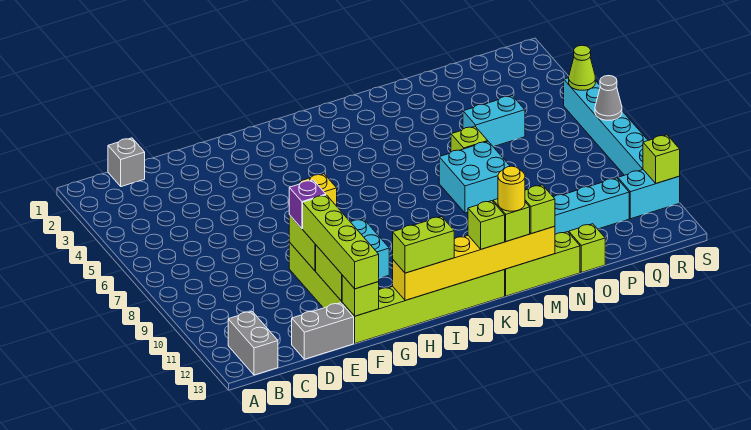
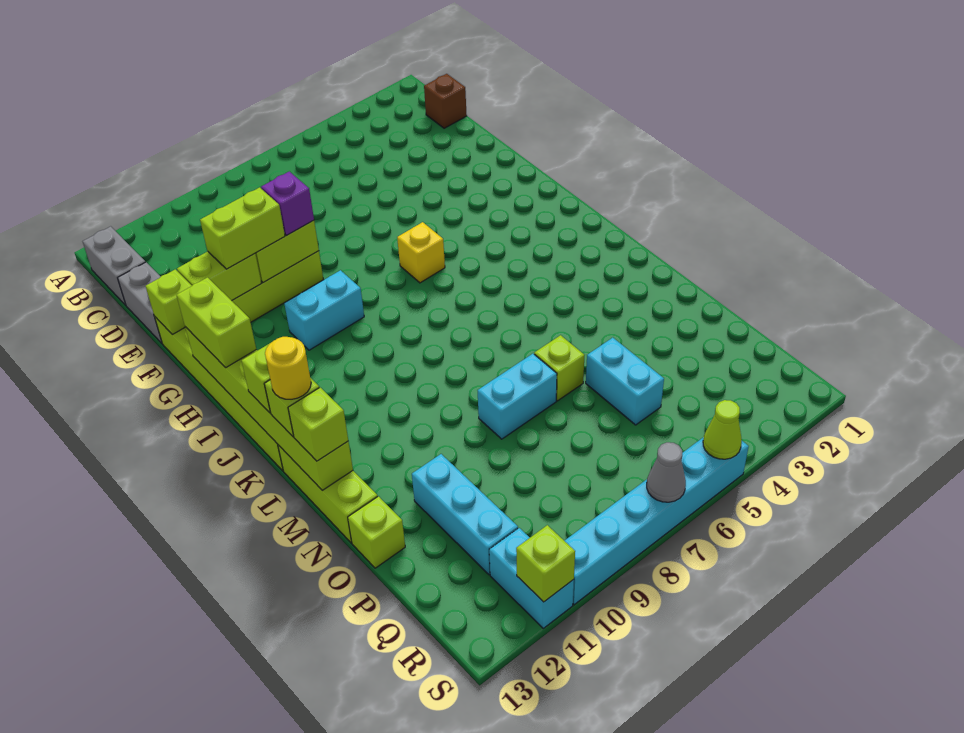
grey 1x2 brick [228,311,278,375] -> grey 1x2 brick turned to [83,226,145,305]
grey 1x1 brick [108,138,145,187] -> brown 1x1 brick [424,74,467,128]
lime 1x4 brick [303,195,379,289] -> lime 1x2 brick [200,187,285,269]
yellow 1x6 brick [393,226,555,300] -> lime 1x6 brick [185,327,353,490]
cyan 2x2 brick [439,142,510,213] -> cyan 1x2 brick [478,354,557,439]

